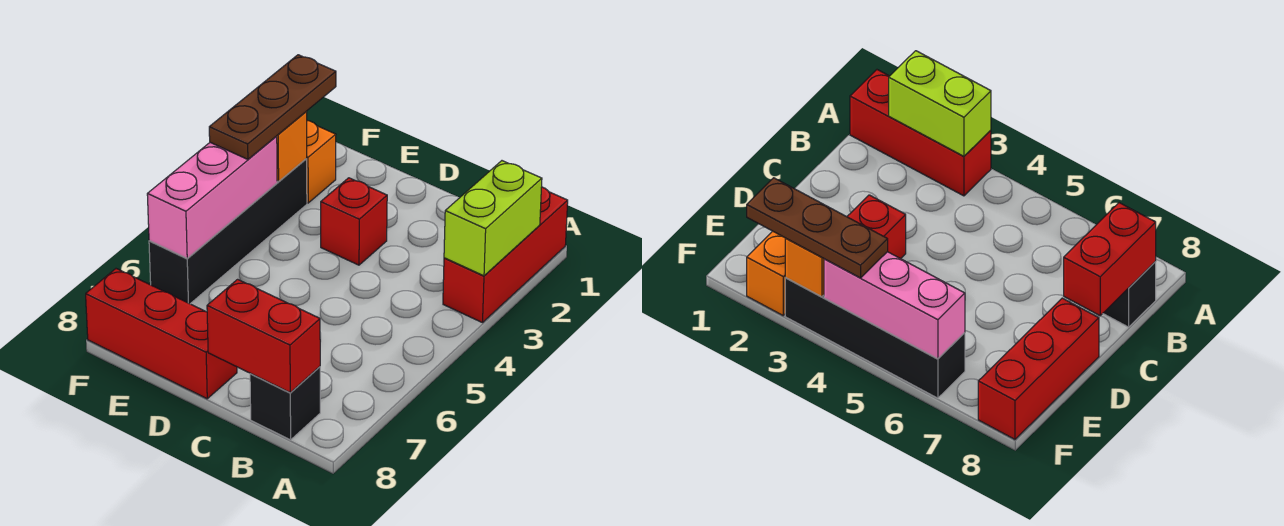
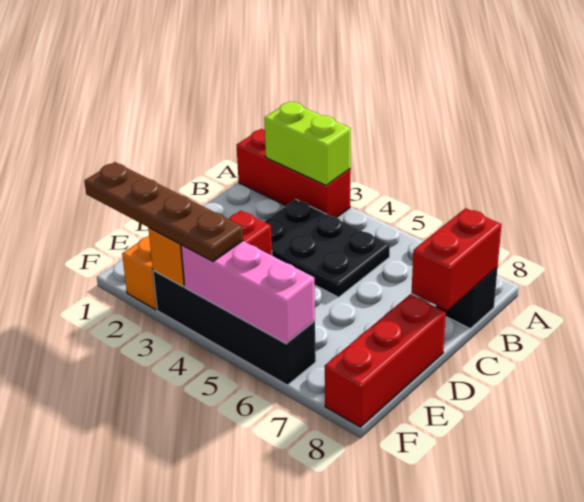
none -> black 2x3 plate [264,200,390,297]
brown 1x3 plate [209,55,336,159] -> brown 1x4 plate [84,162,243,262]

